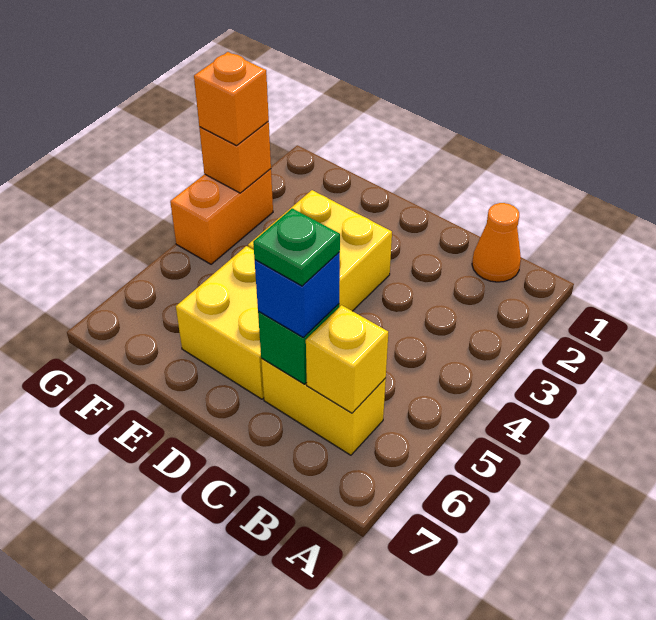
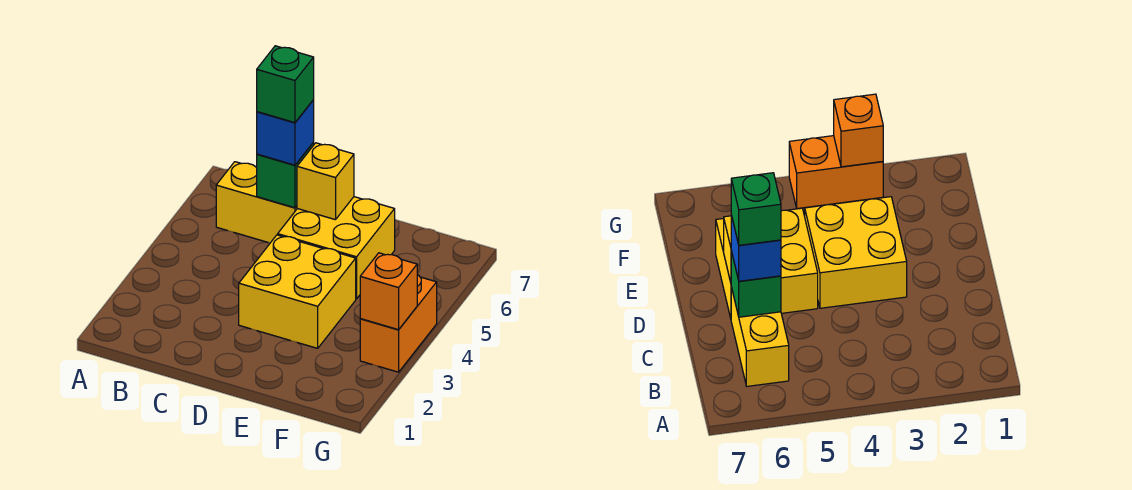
orange 1x1 cone [472,203,521,282] -> none
yellow 1x1 brick [306,305,388,413] -> yellow 1x1 brick moved to [297,143,354,220]
green 1x1 plate [253,208,340,286] -> green 1x1 brick [257,46,314,123]
orange 1x1 brick [194,52,269,146] -> none

